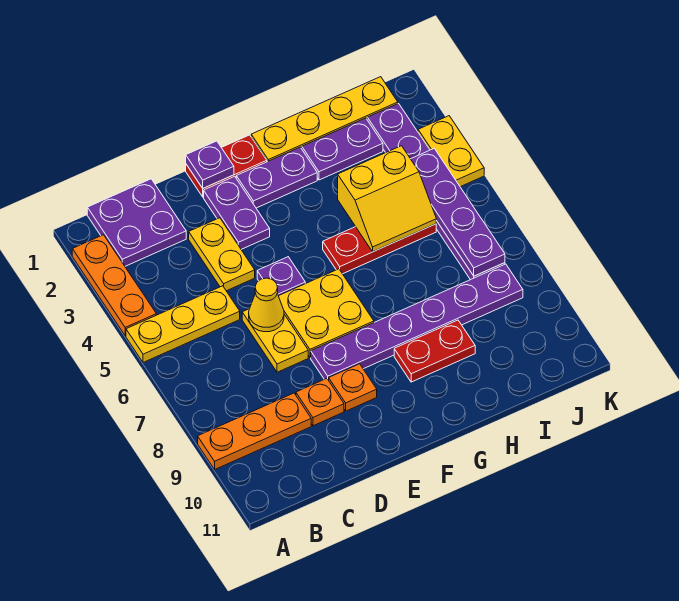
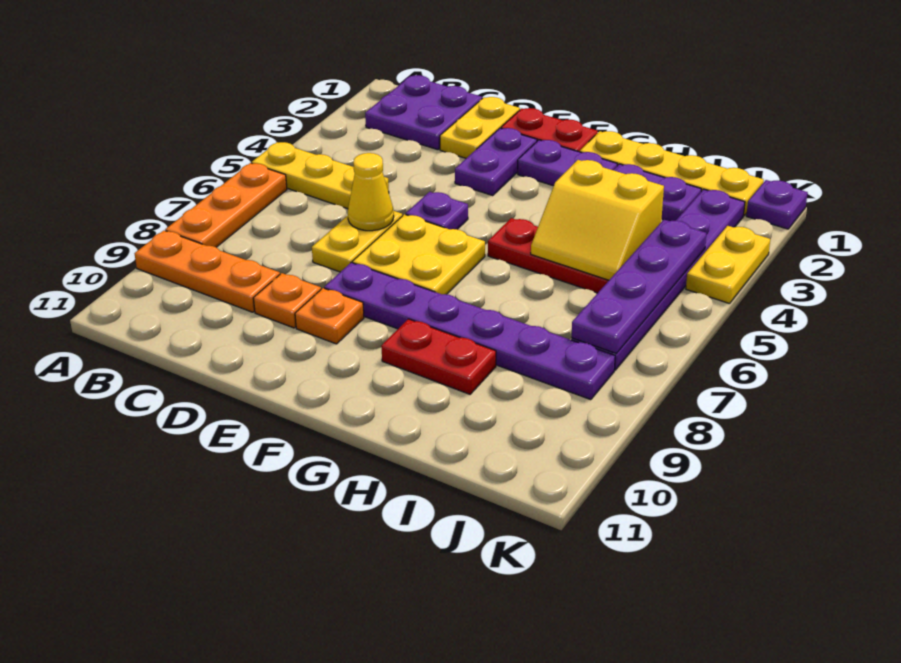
orange 1x3 plate [72,235,156,336] -> orange 1x3 plate moved to [165,163,287,247]
yellow 1x2 plate [189,218,255,291] -> yellow 1x2 plate moved to [440,97,520,158]
purple 1x1 plate [186,141,234,188] -> purple 1x1 plate moved to [746,180,808,229]

